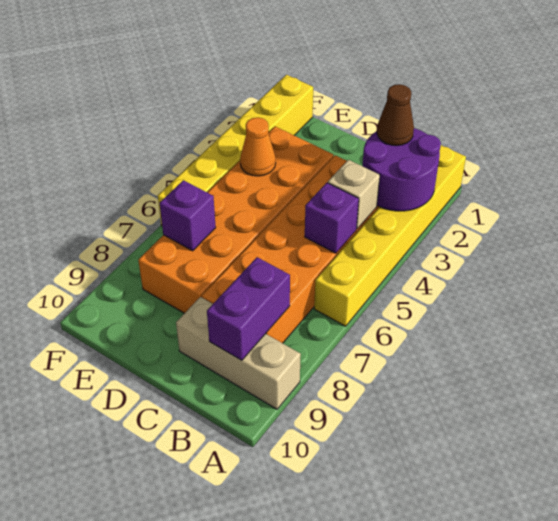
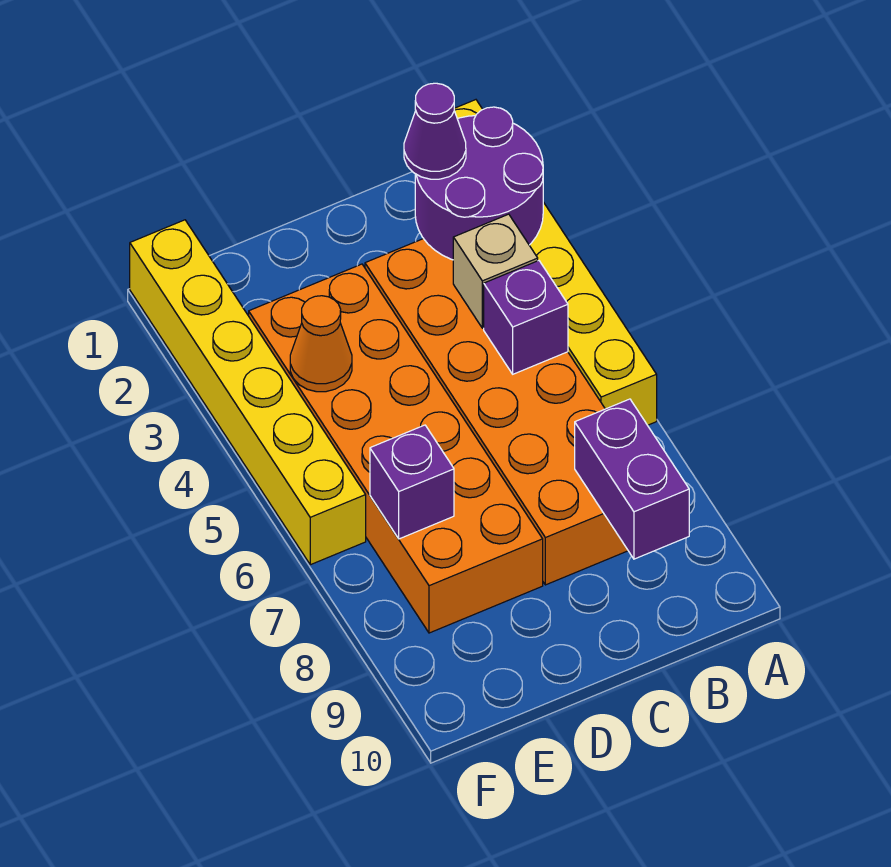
tan 1x3 brick [176,297,301,409] -> none
brown 1x1 cone [377,84,414,146] -> purple 1x1 cone [404,83,466,179]

